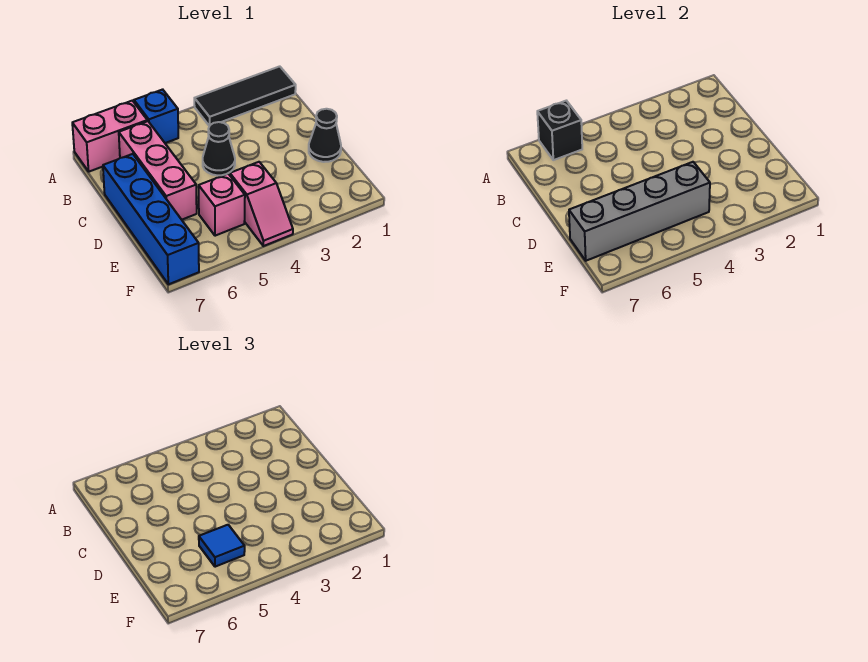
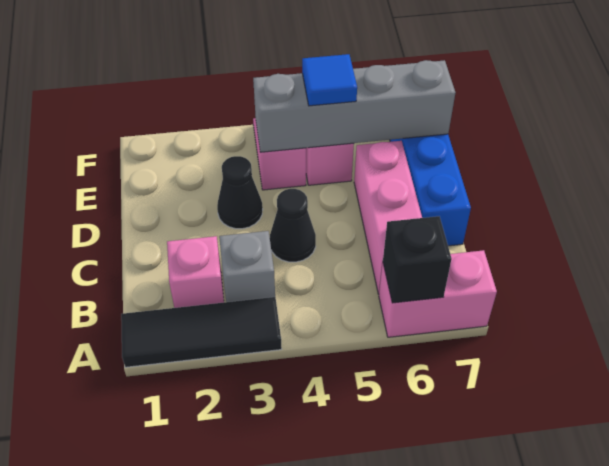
blue 1x1 brick [134,89,178,143] -> none
none -> pink 1x1 brick [167,236,224,308]
none -> grey 1x1 brick [219,231,275,302]
black 1x1 cone [309,109,341,162] -> black 1x1 cone moved to [217,156,263,229]

